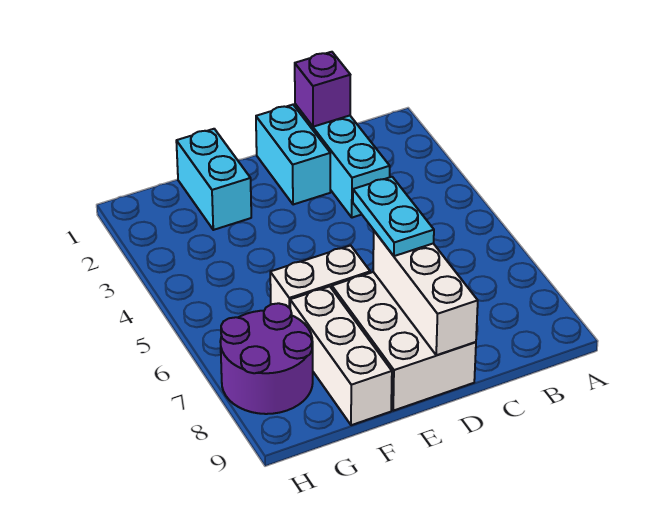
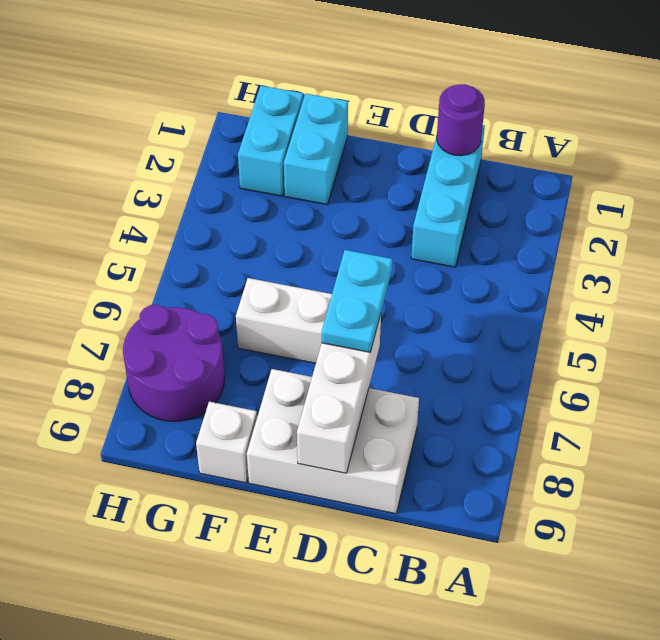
purple 1x1 brick [295,52,350,127] -> purple 1x1 round brick [437,84,485,156]
cyan 1x2 brick [256,105,330,205] -> cyan 1x2 brick moved to [238,86,303,196]
white 2x3 brick [332,272,476,411] -> white 2x3 brick turned to [247,369,419,514]
white 1x3 brick [290,286,392,425] -> white 1x1 brick [196,402,257,483]

